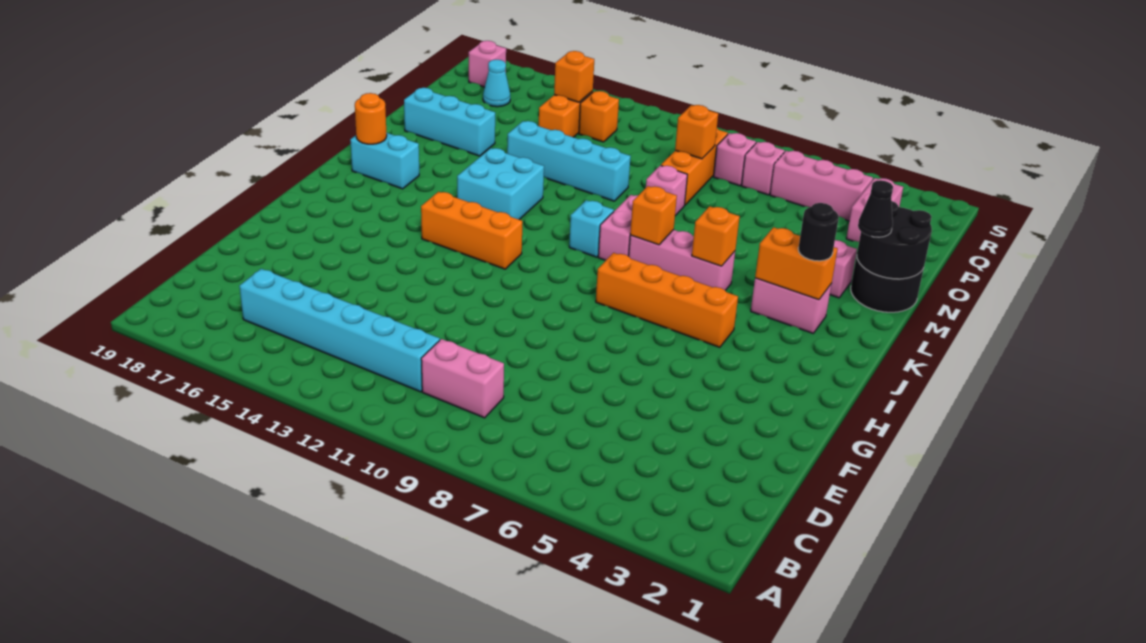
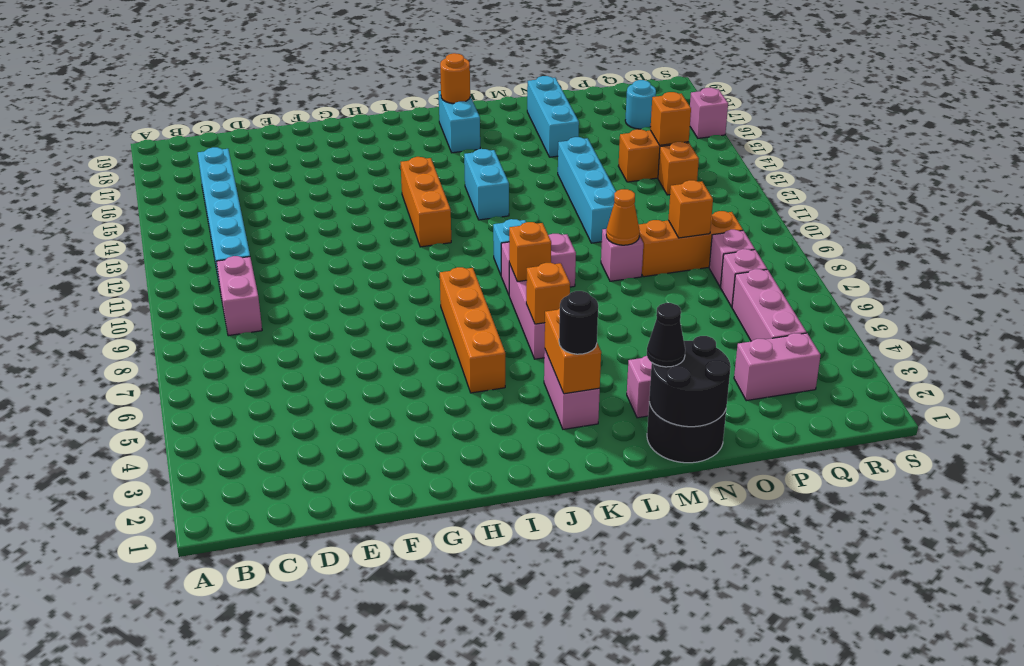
cyan 2x2 brick [457,148,544,220] -> cyan 1x2 brick [464,149,509,220]
none -> orange 1x1 cone [606,189,640,245]
cyan 1x1 cone [483,60,510,107] -> cyan 1x1 round brick [625,80,656,129]
pink 1x1 brick [469,41,506,87] -> pink 1x1 brick moved to [690,88,728,138]

